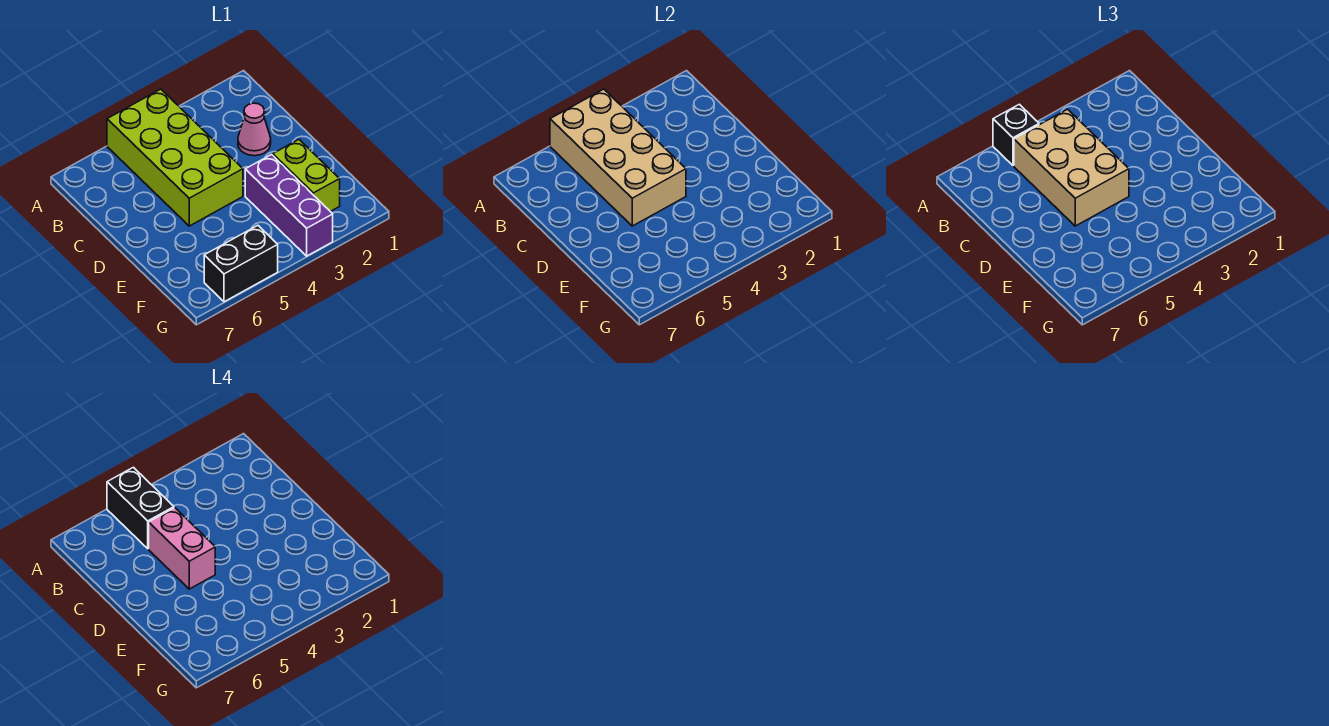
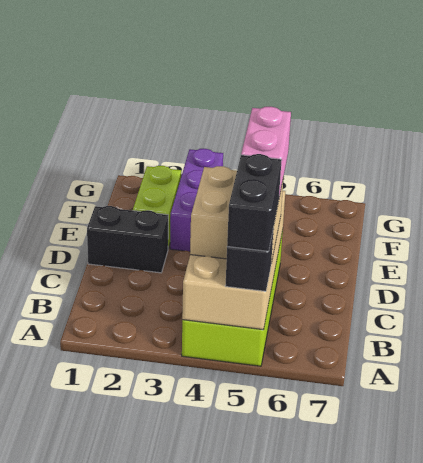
tan 2x3 brick [1014,109,1129,226] -> tan 2x2 brick [190,166,284,263]
pink 1x1 cone [238,103,271,156] -> none
black 1x2 brick [204,225,278,302] -> black 1x2 brick moved to [87,206,168,273]

